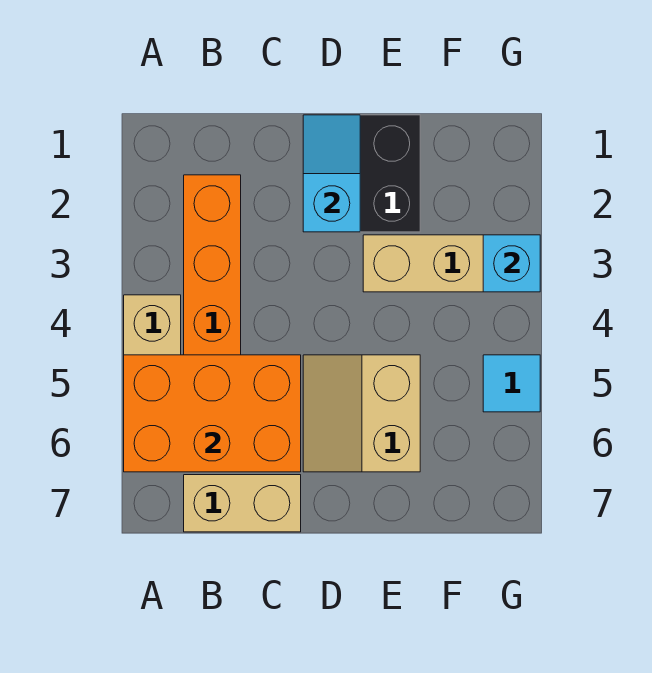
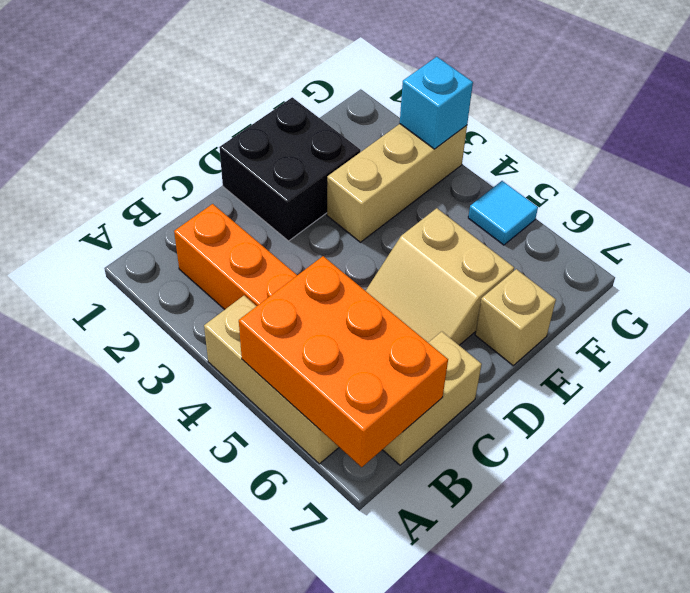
orange 2x3 brick [124,355,301,472] -> orange 2x3 brick turned to [239,256,448,467]
cyan 1x2 slope [303,115,360,232] -> none
none -> tan 1x1 brick [475,269,556,366]

